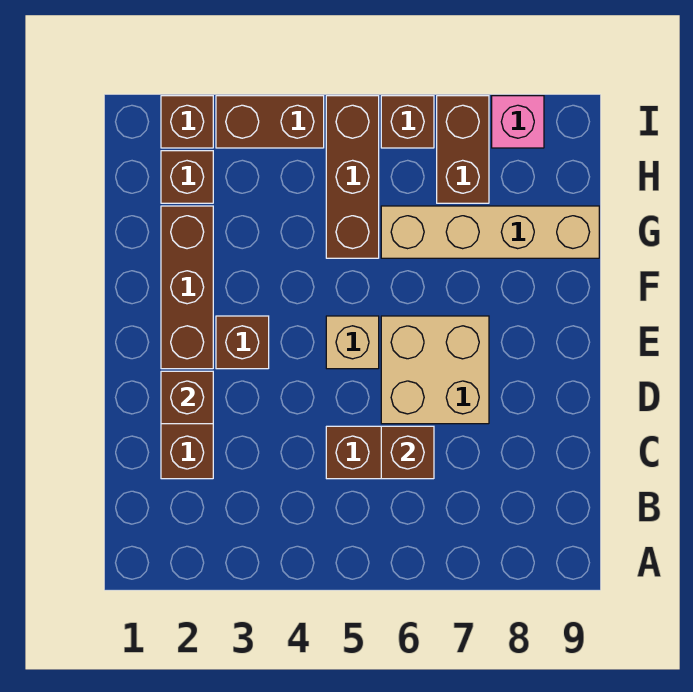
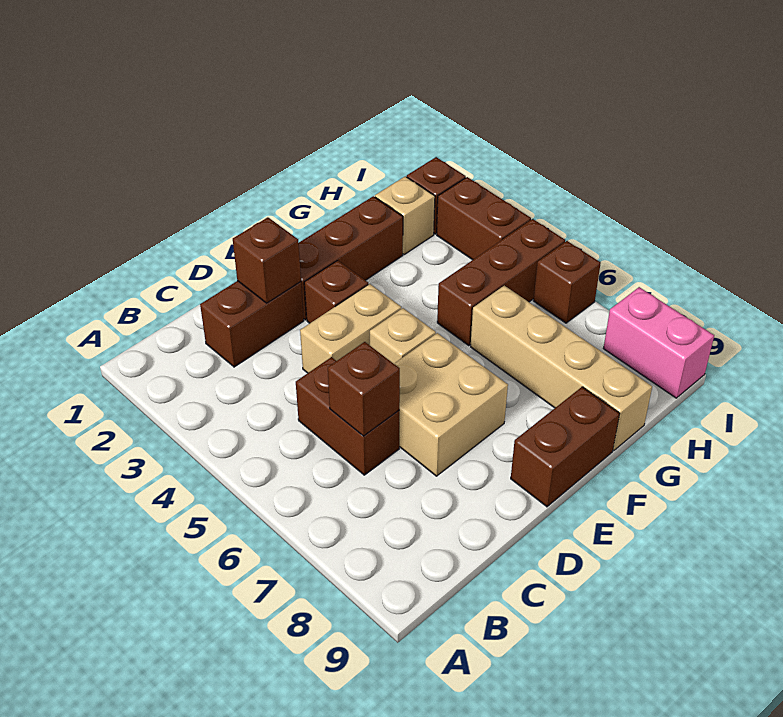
none -> tan 1x2 brick [300,284,401,373]
brown 1x1 brick [161,151,213,203] -> tan 1x1 brick [375,176,435,254]
brown 1x2 brick [437,96,489,203] -> brown 1x2 brick moved to [511,387,620,507]
pink 1x1 brick [492,96,544,148] -> pink 1x2 brick [603,287,714,398]

